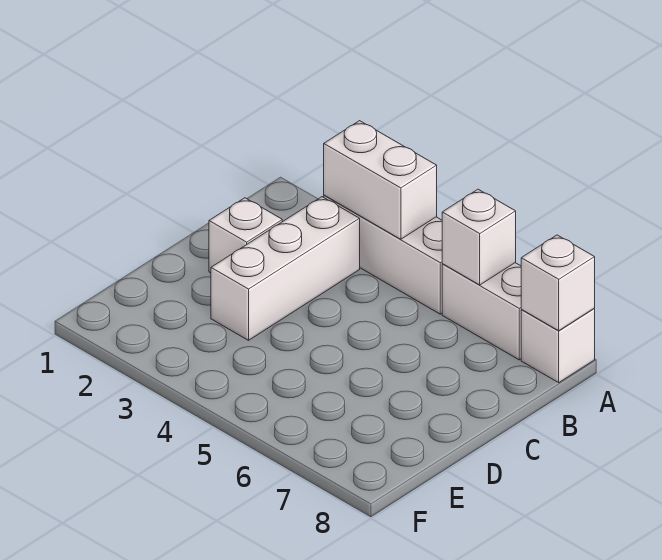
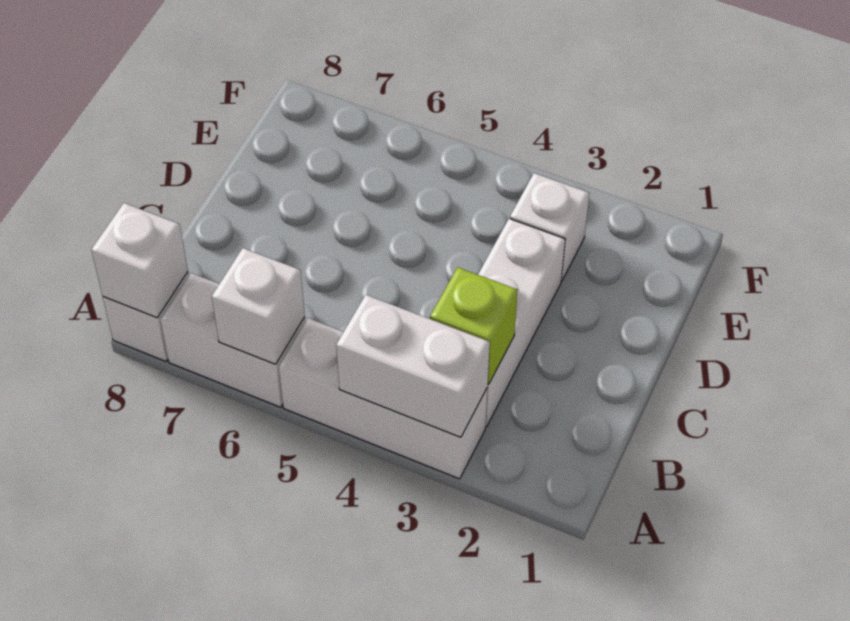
none -> lime 1x1 brick [430,267,517,384]
white 1x1 brick [209,198,282,273] -> white 1x1 brick moved to [510,173,589,281]

